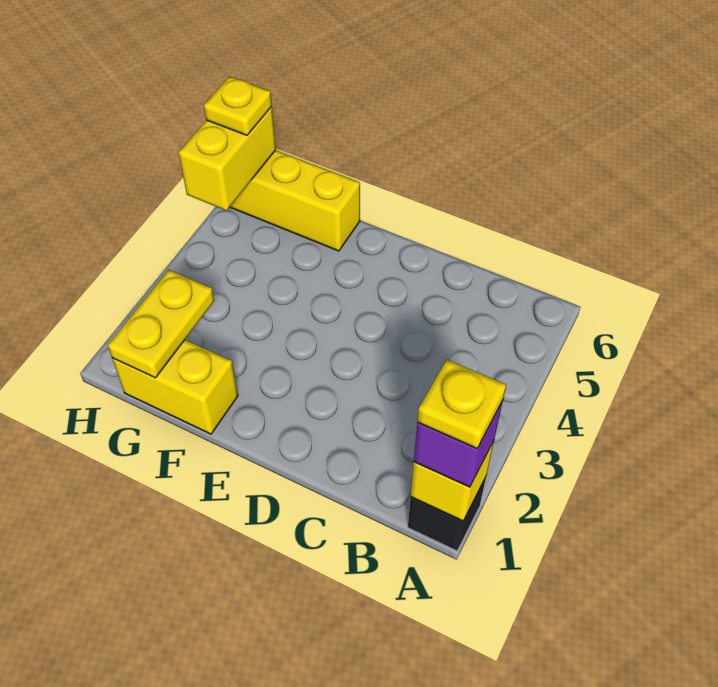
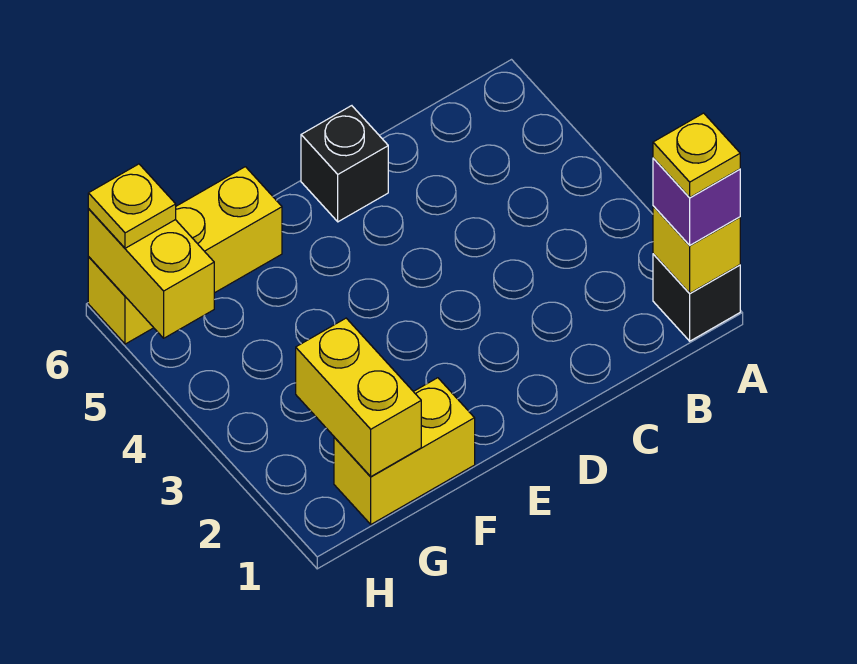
none -> black 1x1 brick [301,106,388,222]
yellow 1x2 plate [108,270,214,378] -> yellow 1x2 brick [296,318,421,477]

